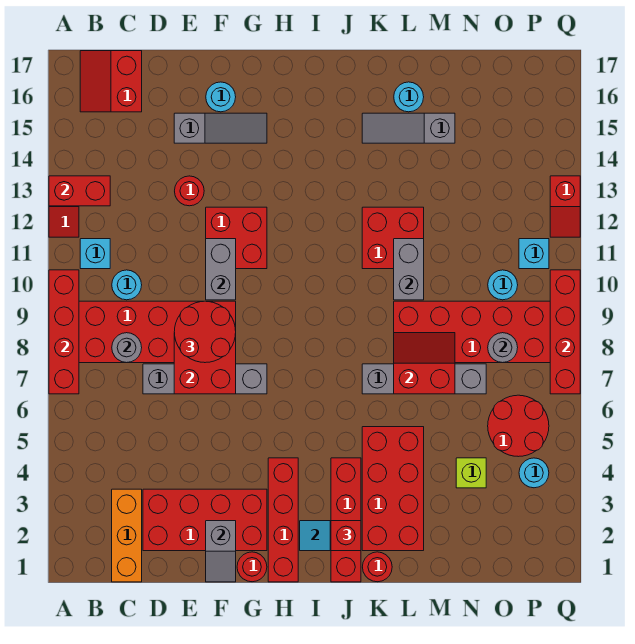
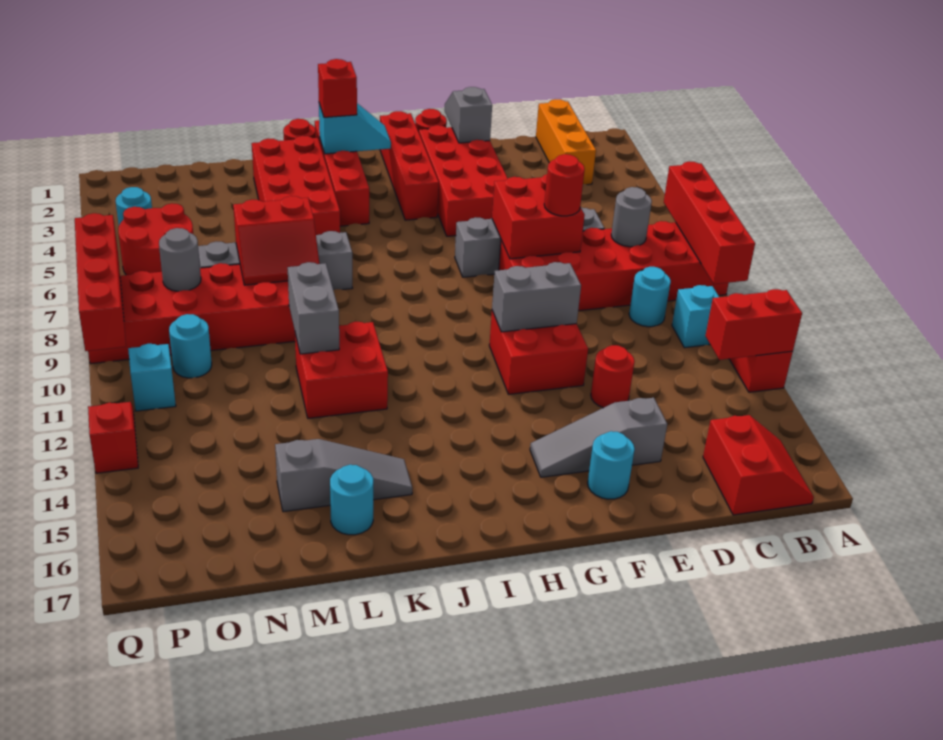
red 2x4 brick [143,489,267,551] -> red 2x4 brick turned to [419,125,508,236]
red 2x2 round brick [174,301,236,363] -> red 1x1 round brick [544,154,585,216]
grey 1x2 brick [206,239,236,300] -> grey 1x2 brick turned to [492,262,581,332]
lime 1x1 brick [456,458,486,488] -> none

